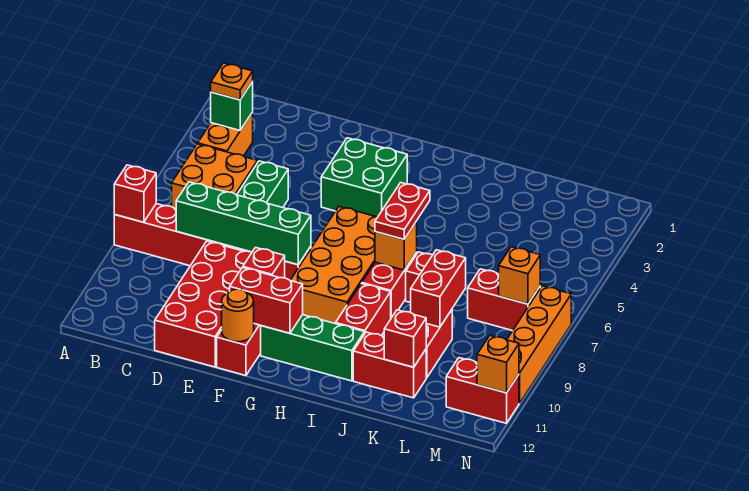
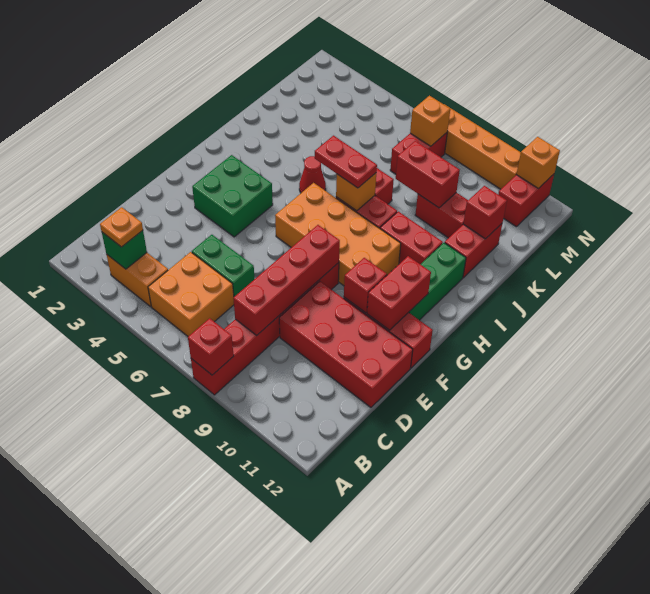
green 1x4 brick [176,182,311,265] -> red 1x4 brick [233,225,340,336]
orange 1x1 round brick [222,289,254,342] -> none
none -> red 1x1 cone [299,156,326,193]

